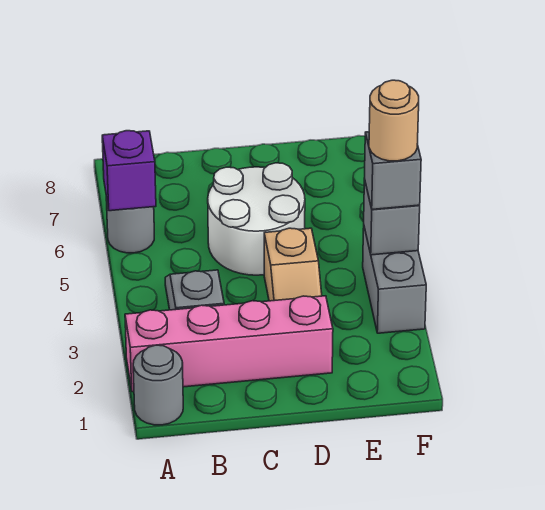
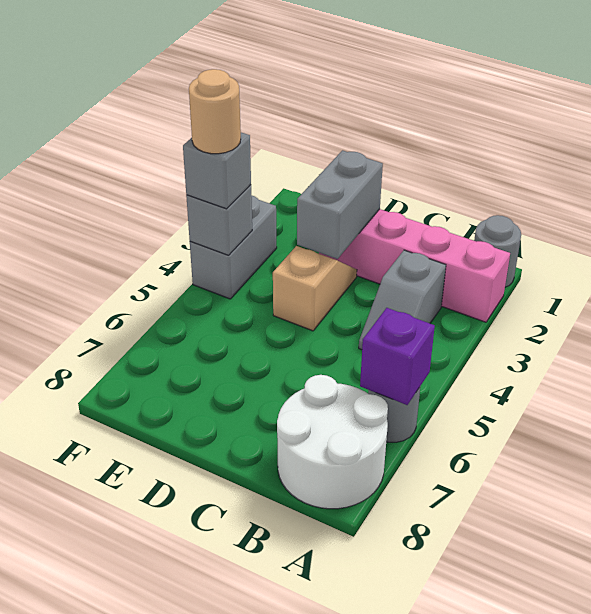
white 2x2 round brick [208,163,305,275] -> white 2x2 round brick moved to [277,375,388,509]
none -> grey 1x2 brick [297,150,383,259]

